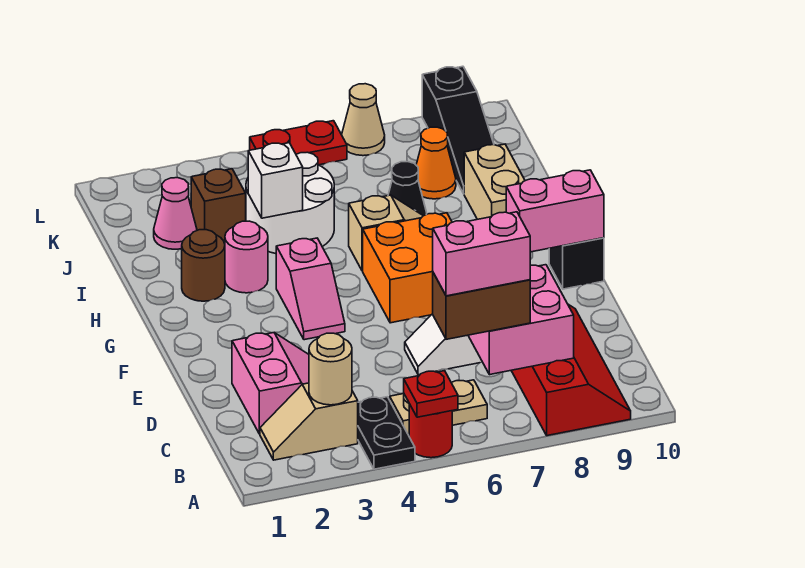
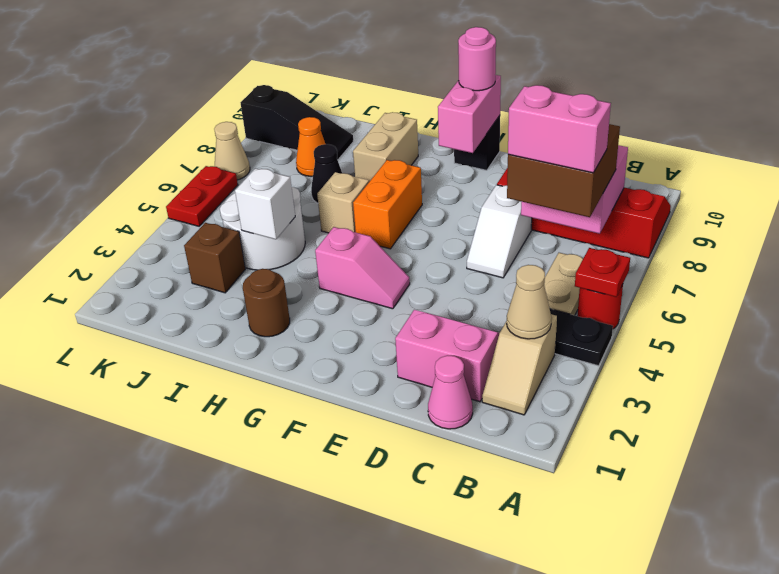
tan 1x1 round brick [309,333,352,405] -> tan 1x1 cone [507,265,551,339]
brown 1x2 brick [433,273,530,339] -> brown 2x2 brick [507,124,620,217]
pink 1x2 brick [433,212,530,296] -> pink 1x2 brick turned to [508,85,611,173]
orange 2x2 brick [363,213,452,323] -> orange 1x2 brick [353,160,422,249]
pink 1x1 round brick [225,221,268,293] -> pink 1x1 round brick moved to [458,27,496,91]
tan 1x2 brick [464,144,525,219] -> tan 1x2 brick turned to [353,112,418,181]
pink 1x1 cone [154,178,197,249] -> pink 1x1 cone moved to [428,355,473,429]

